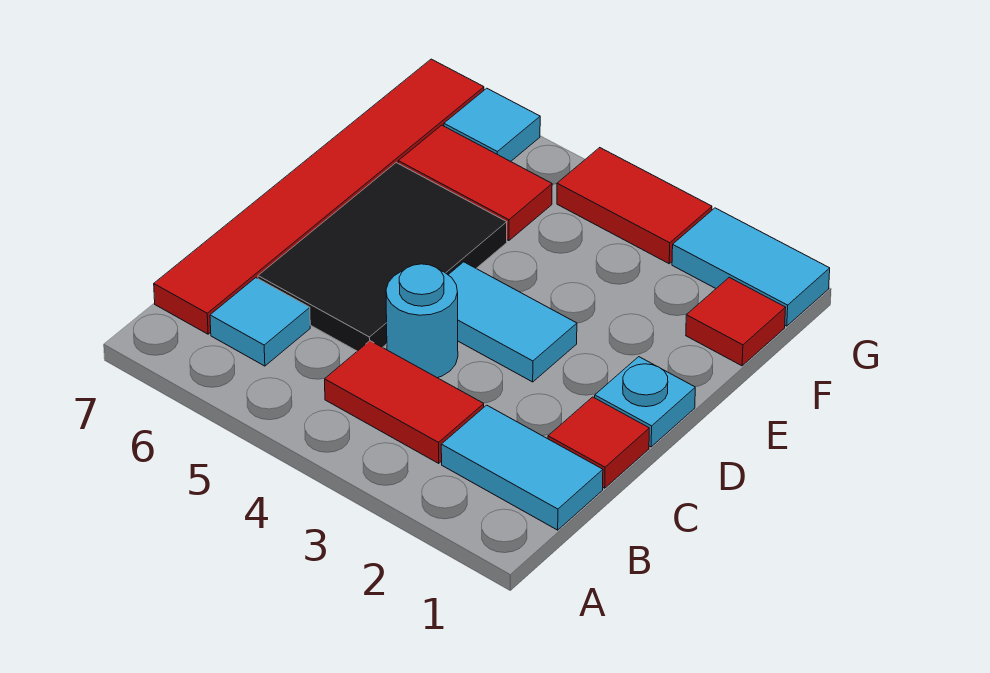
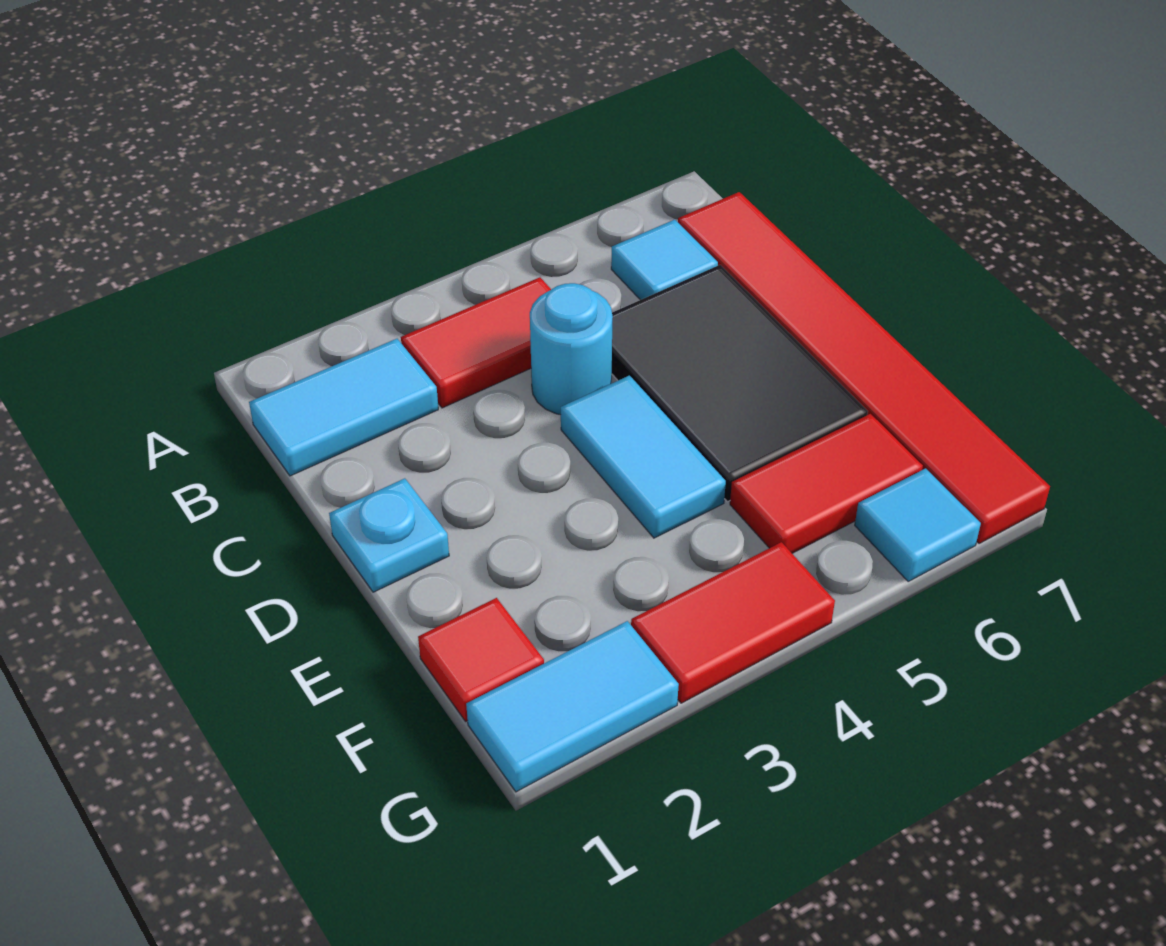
red 1x1 tile [548,397,649,488] -> none
cyan 1x2 tile [449,262,577,382] -> cyan 1x2 tile turned to [561,376,726,538]

